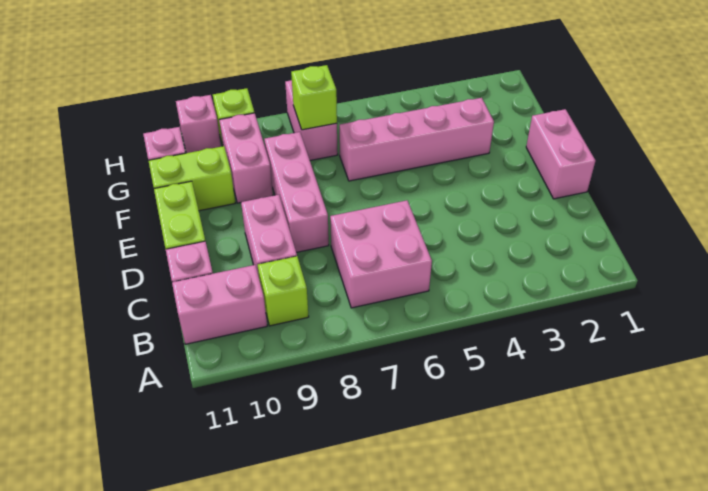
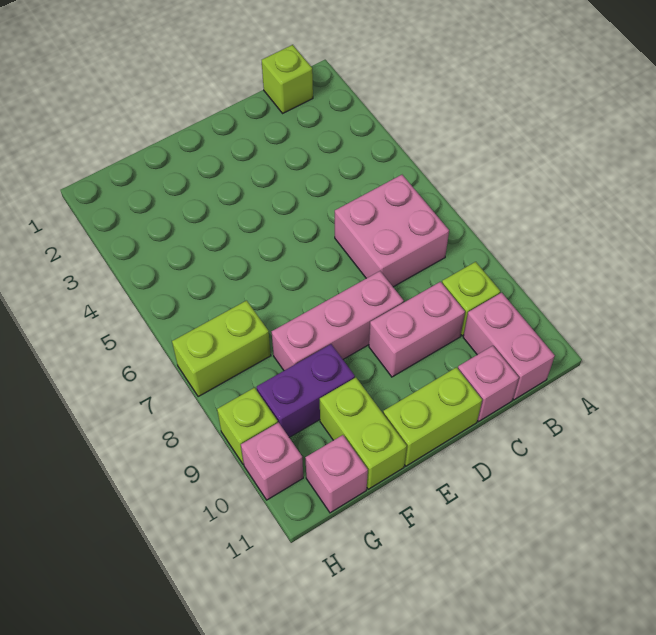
pink 1x2 brick [526,109,595,199] -> none
pink 1x4 brick [339,98,494,181] -> none
pink 1x2 brick [219,113,273,203] -> purple 1x2 brick [257,344,355,437]
pink 1x2 brick [285,80,338,160] -> lime 1x2 brick [172,301,271,397]
lime 1x1 brick [291,65,337,130] -> lime 1x1 brick moved to [262,45,313,113]

